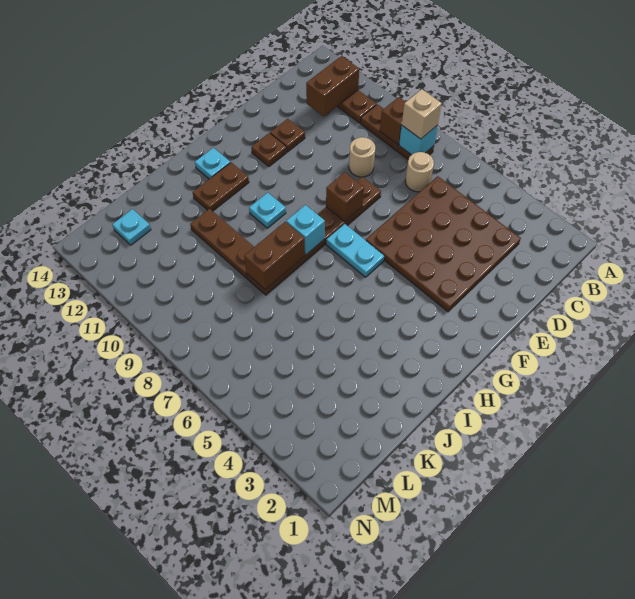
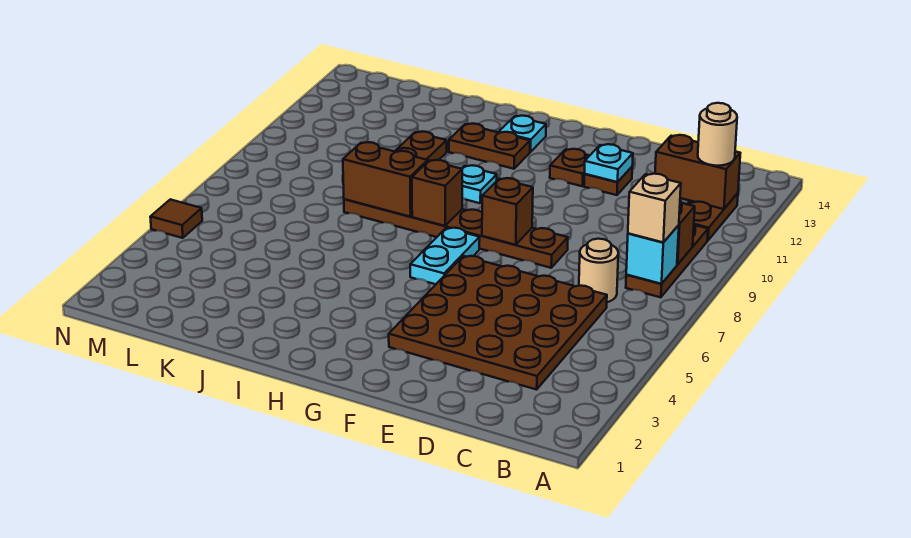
tan 1x1 round brick [349,137,375,177] -> tan 1x1 round brick moved to [698,103,737,166]
cyan 1x1 brick [286,205,325,255] -> brown 1x1 brick [412,160,462,226]
cyan 1x1 plate [112,209,151,245] -> cyan 1x1 plate moved to [584,144,633,182]
none -> brown 1x1 tile [150,199,202,238]

